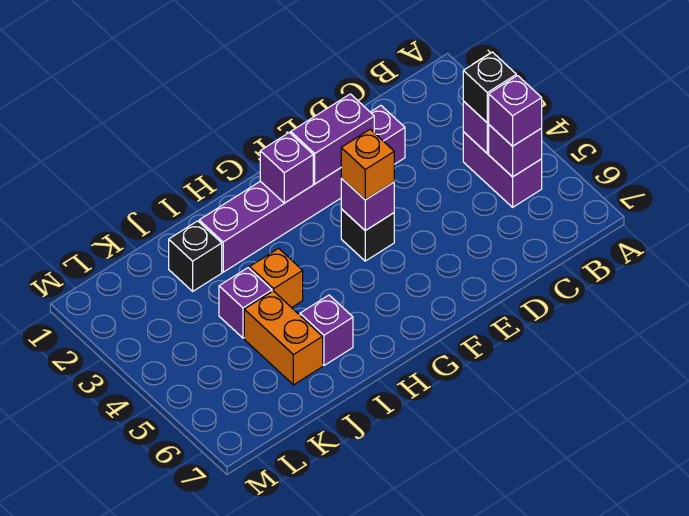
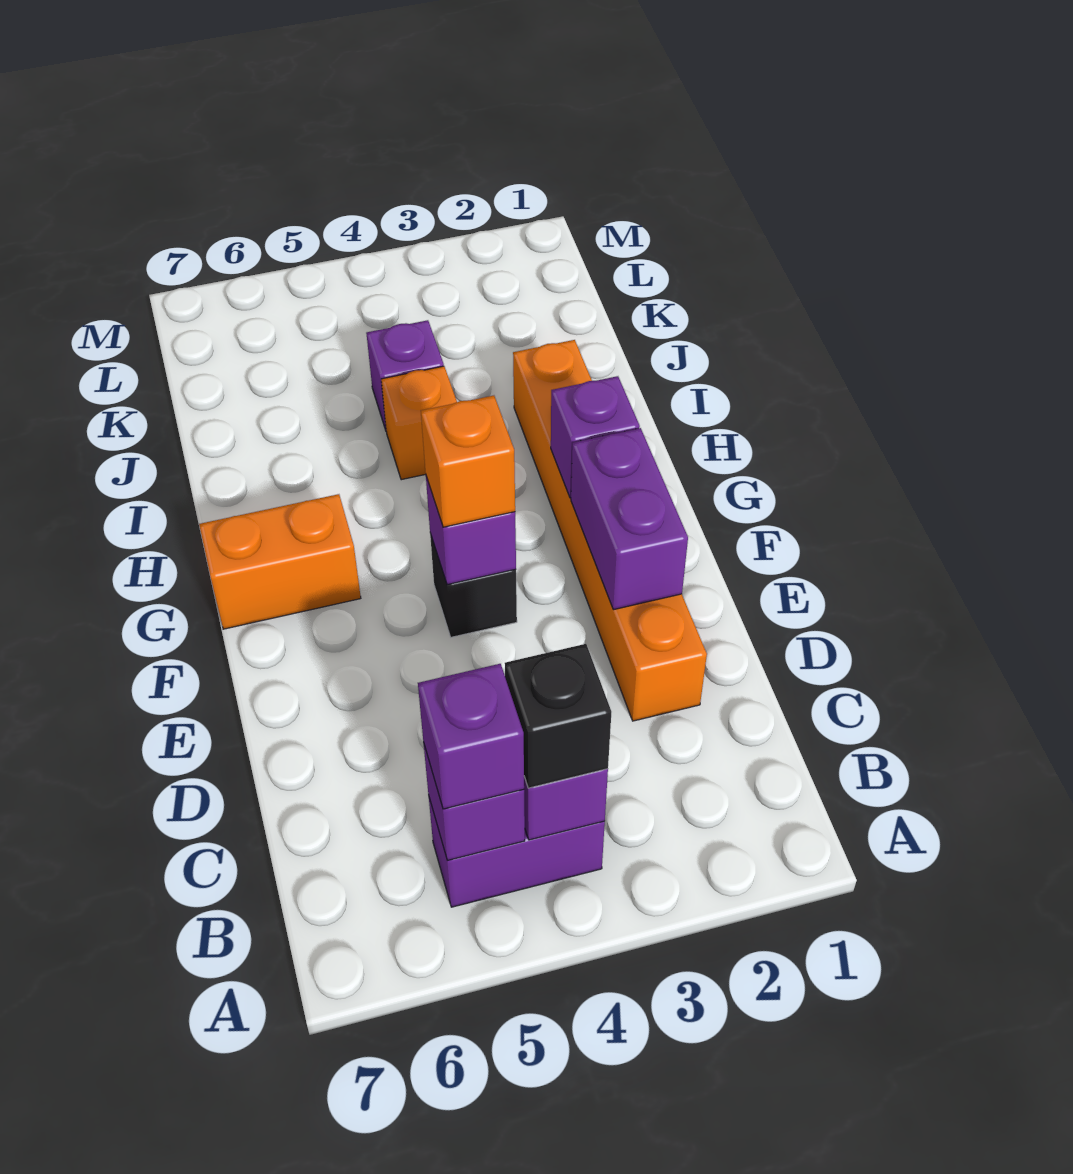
purple 1x6 brick [199,106,405,272] -> orange 1x6 brick [513,340,707,721]
purple 1x1 brick [300,295,353,365] -> none
black 1x1 brick [169,221,222,291] -> none
orange 1x2 brick [244,291,323,385] -> orange 1x2 brick moved to [199,494,361,629]

